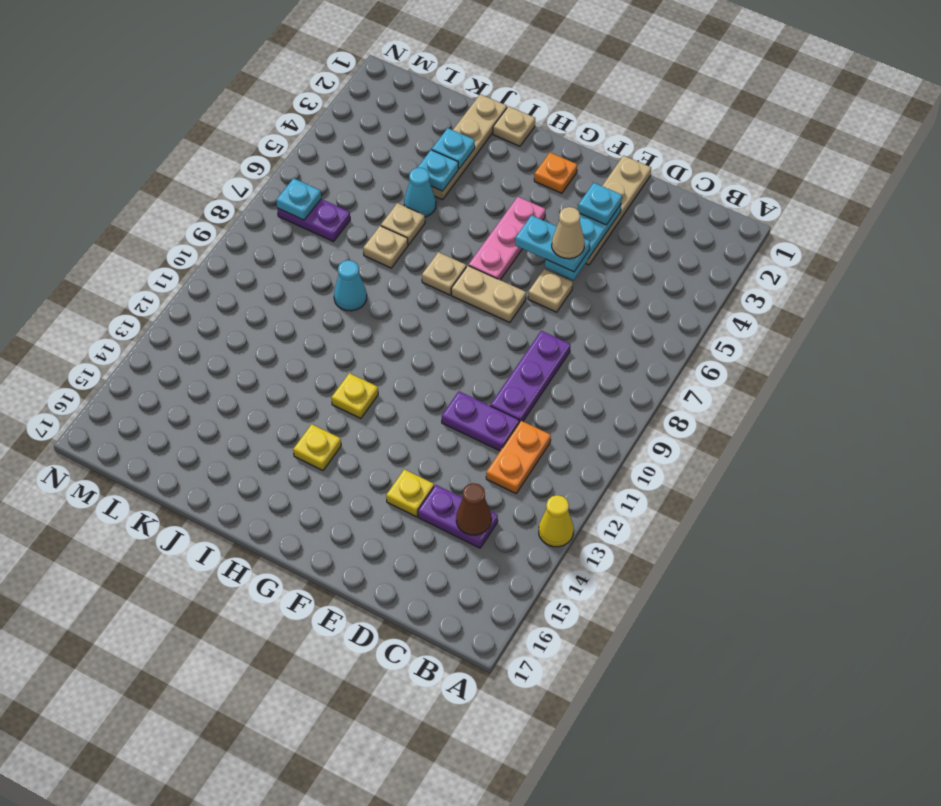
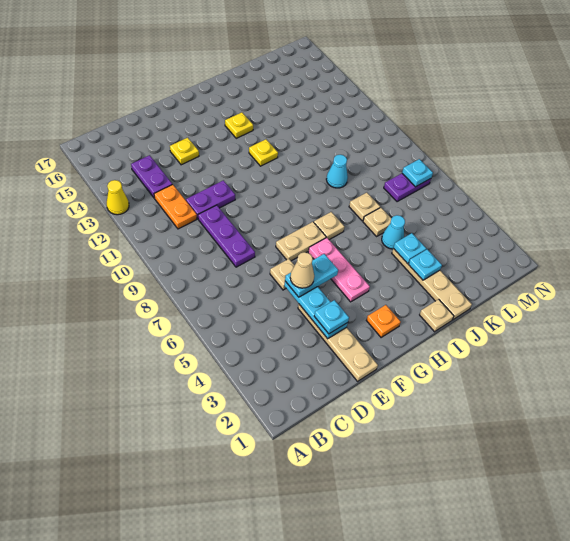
purple 1x2 plate [418,485,498,548] -> purple 1x2 plate turned to [131,155,172,198]
brown 1x1 cone [456,483,491,535] -> none

